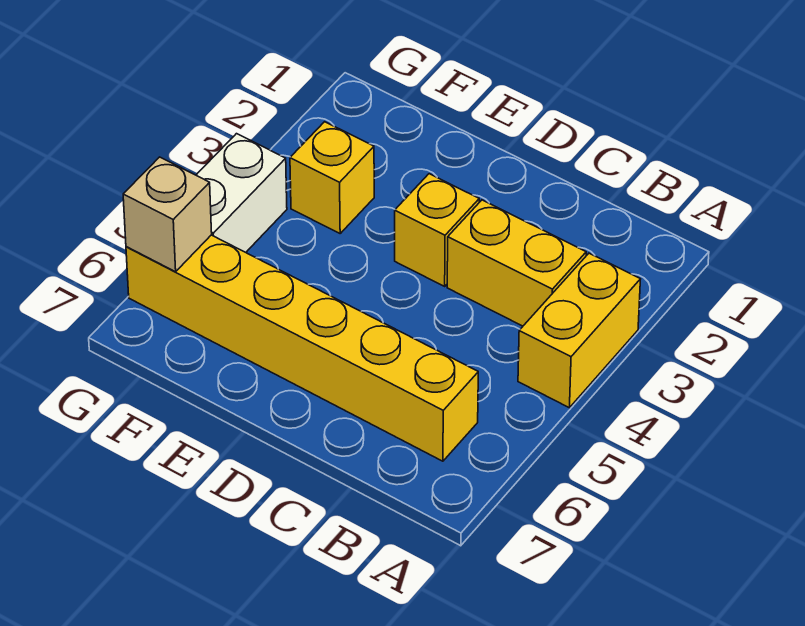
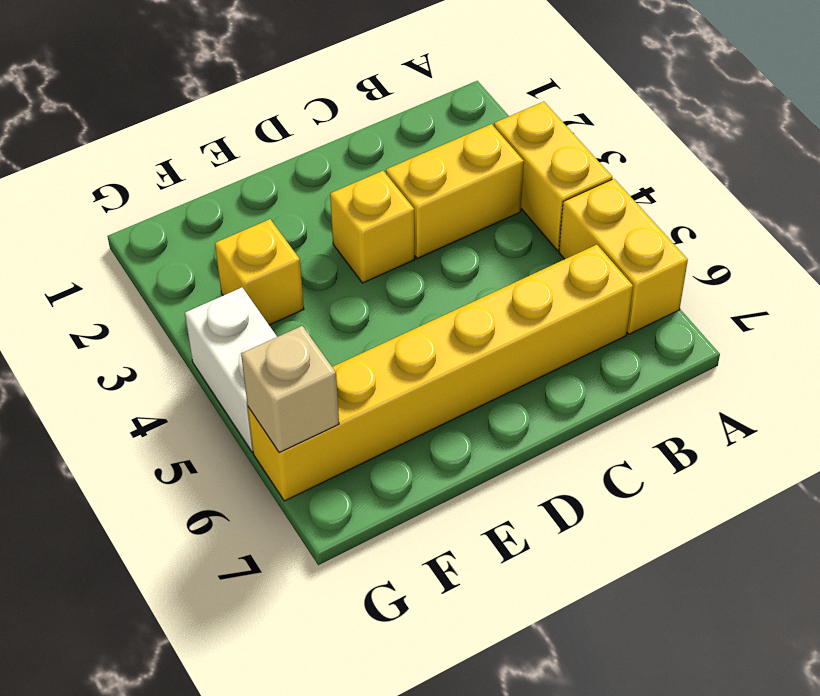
none -> yellow 1x2 brick [559,179,688,334]

